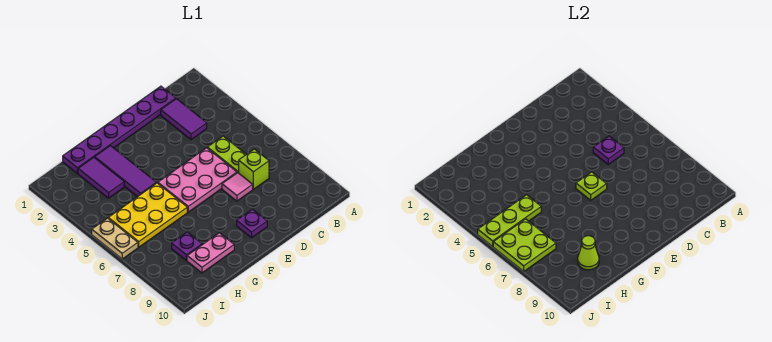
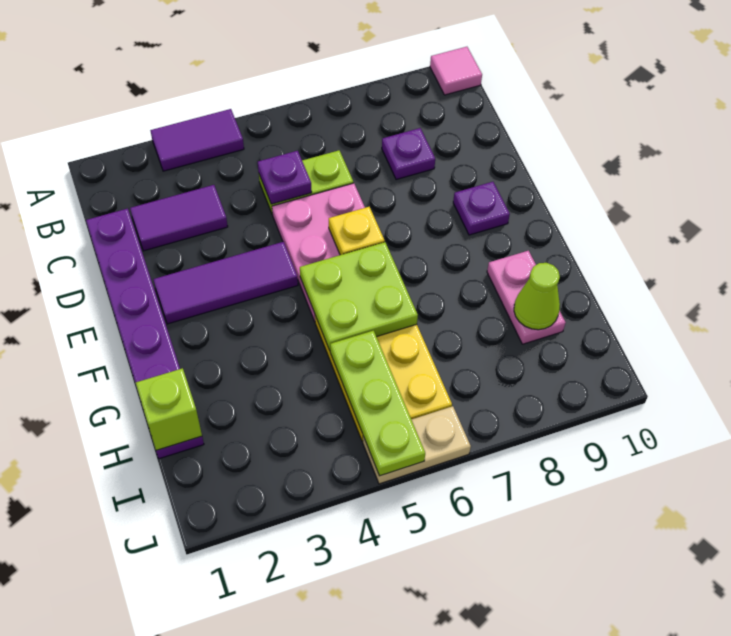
lime 1x1 brick [239,149,269,189] -> lime 1x1 brick moved to [136,368,202,450]
pink 1x1 tile [222,173,253,201] -> pink 1x1 tile moved to [430,47,482,95]
lime 1x1 plate [576,172,607,200] -> yellow 1x1 plate [329,207,385,255]
purple 1x3 tile [95,146,156,197] -> purple 1x3 tile moved to [153,242,298,324]
purple 1x2 tile [78,157,124,198] -> purple 1x2 tile moved to [150,109,244,171]
purple 1x1 plate [172,232,202,260] -> purple 1x1 plate moved to [382,128,435,180]
lime 2x2 plate [493,219,556,271] -> lime 2x2 plate moved to [300,242,418,350]

